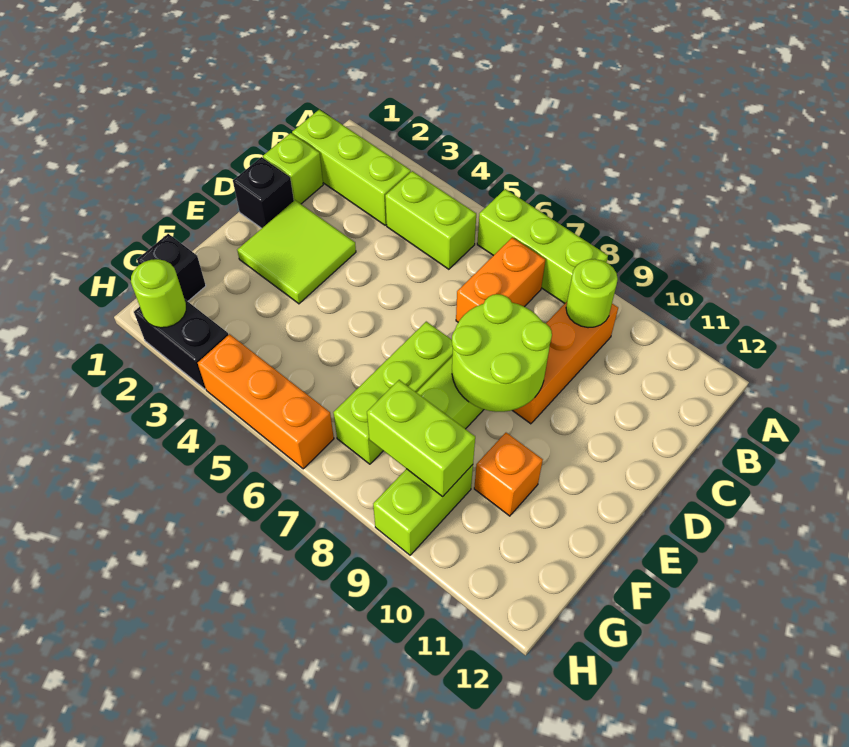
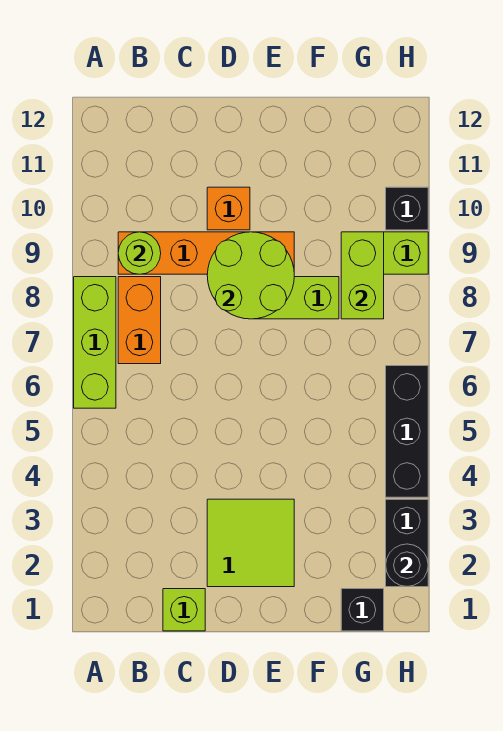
lime 1x3 brick [292,110,411,225] -> none
lime 1x2 brick [385,171,476,269] -> none
orange 1x2 brick [456,237,545,322] -> orange 1x2 brick turned to [118,277,161,364]
orange 1x3 brick [512,302,618,424] -> orange 1x4 brick [118,232,294,274]
black 1x1 brick [233,157,294,228] -> black 1x1 brick moved to [386,187,428,230]
lime 1x3 brick [333,322,453,464] -> none
orange 1x1 brick [474,433,543,516] -> orange 1x1 brick moved to [207,187,250,230]
lime 1x1 round brick [131,259,186,328] -> black 1x1 round brick [386,544,428,586]
orange 1x3 brick [198,334,334,469] -> black 1x3 brick [386,366,428,497]

